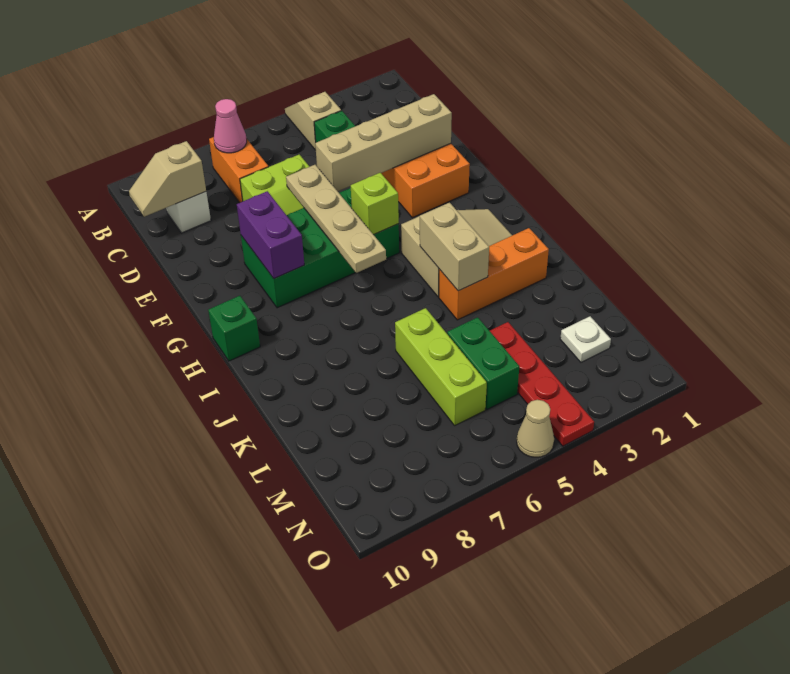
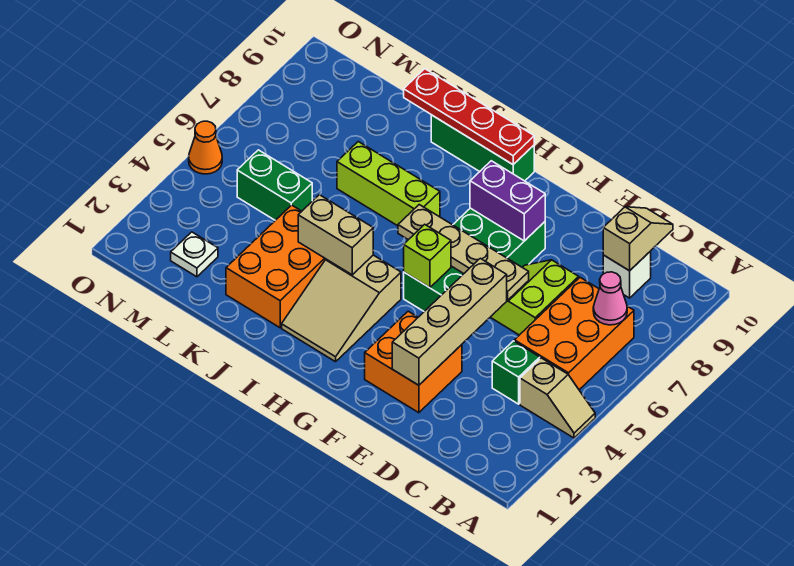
orange 1x2 brick [209,137,268,203] -> orange 2x3 brick [514,278,634,390]
green 1x1 brick [208,296,260,361] -> green 1x3 brick [431,115,534,181]
orange 1x3 brick [439,228,549,320] -> orange 2x3 brick [226,205,326,328]
lime 1x3 brick [395,308,487,425] -> lime 1x3 brick moved to [337,142,440,226]
red 1x4 plate [490,322,594,446] -> red 1x4 plate moved to [404,69,534,164]
tan 1x1 cone [517,400,554,457] -> orange 1x1 cone [189,121,222,174]

